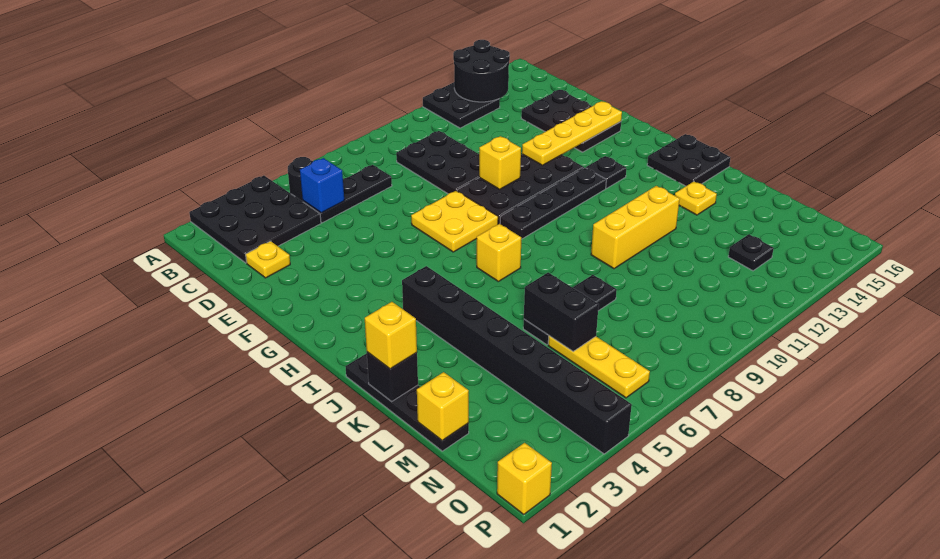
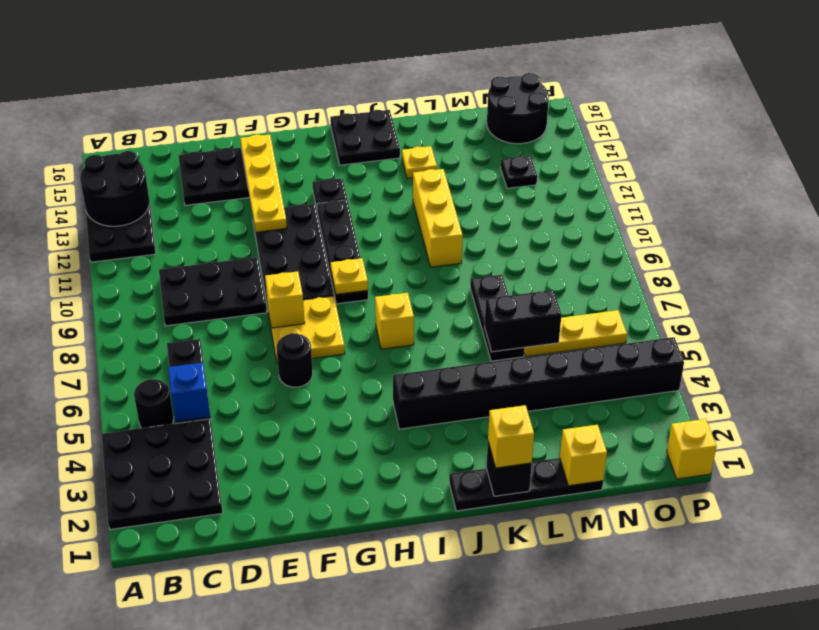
yellow 1x1 plate [246,241,290,278] -> yellow 1x1 plate moved to [331,258,368,294]
none -> black 1x1 round brick [277,333,313,387]
yellow 1x1 brick [479,136,521,189] -> yellow 1x1 brick moved to [265,271,305,328]
none -> black 2x2 round brick [487,73,549,144]

